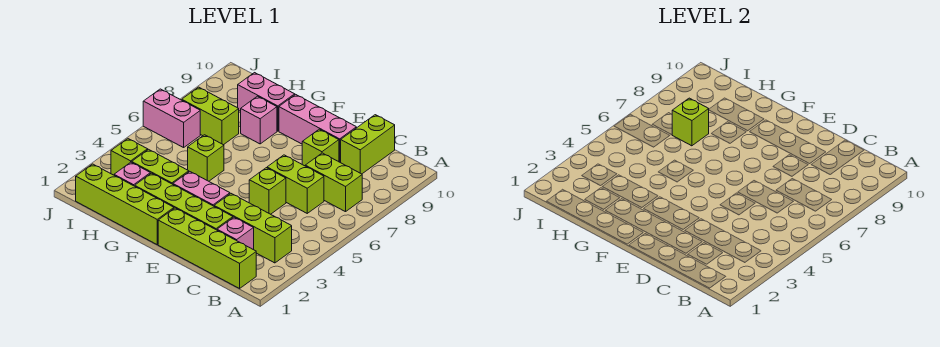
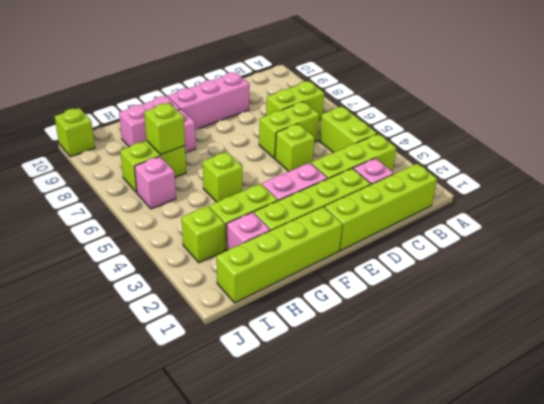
lime 1x2 brick [341,115,395,174] -> lime 1x2 brick moved to [319,107,377,153]
lime 1x1 brick [302,129,339,166] -> lime 1x1 brick moved to [55,108,95,157]
pink 1x2 brick [143,89,200,148] -> pink 1x1 brick [135,156,176,209]

